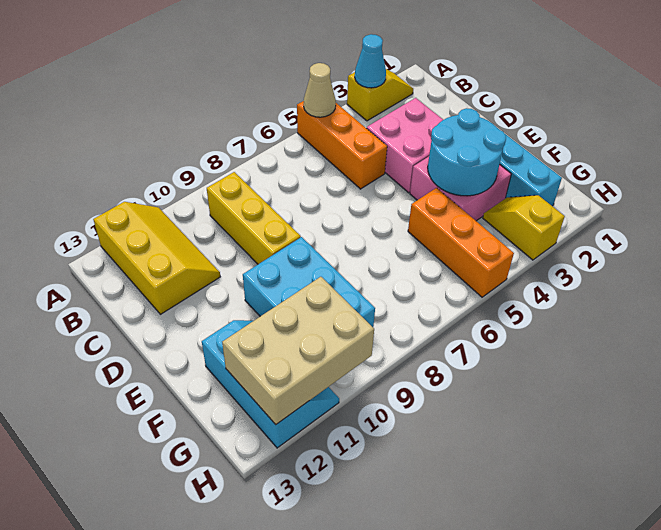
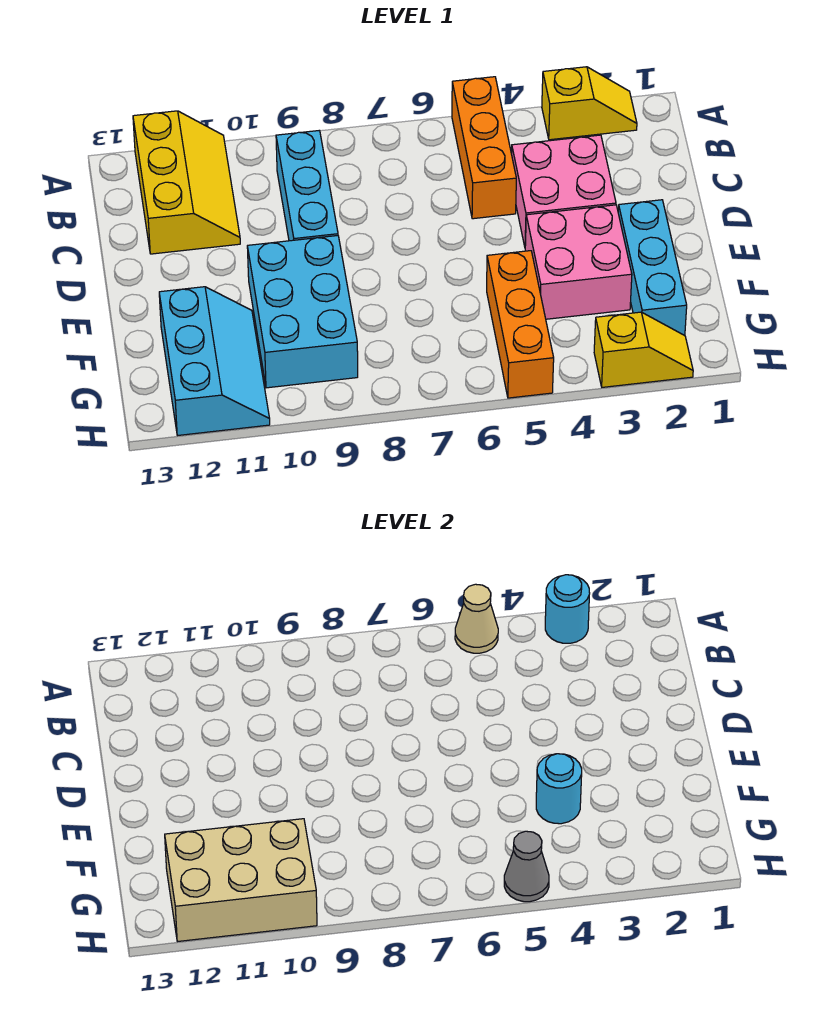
cyan 1x1 cone [355,34,386,88] -> cyan 1x1 round brick [545,575,590,643]
yellow 1x3 brick [207,172,301,264] -> cyan 1x3 brick [276,130,338,241]
cyan 2x2 round brick [428,108,506,196] -> cyan 1x1 round brick [536,754,582,824]
yellow 1x2 slope [483,195,565,260] -> yellow 1x2 slope turned to [594,312,693,387]
none -> grey 1x1 cone [504,831,549,902]

